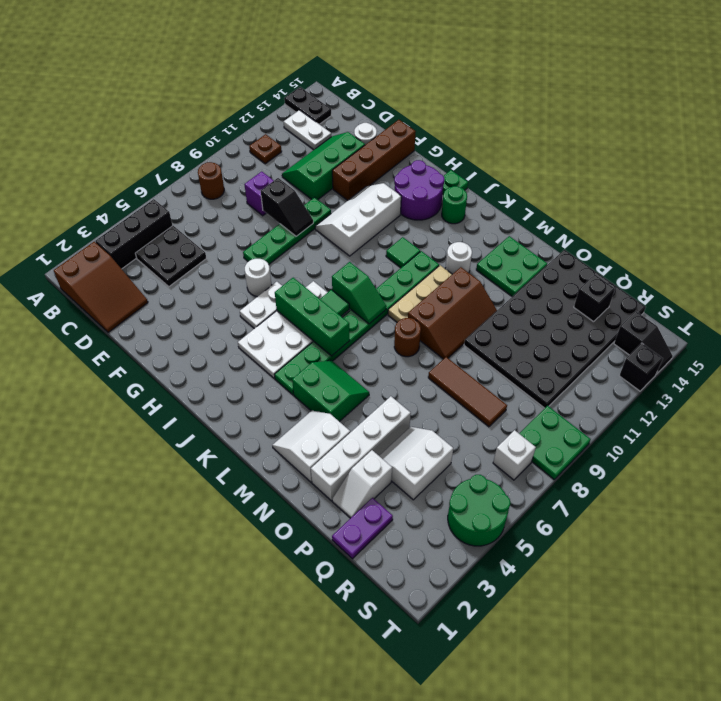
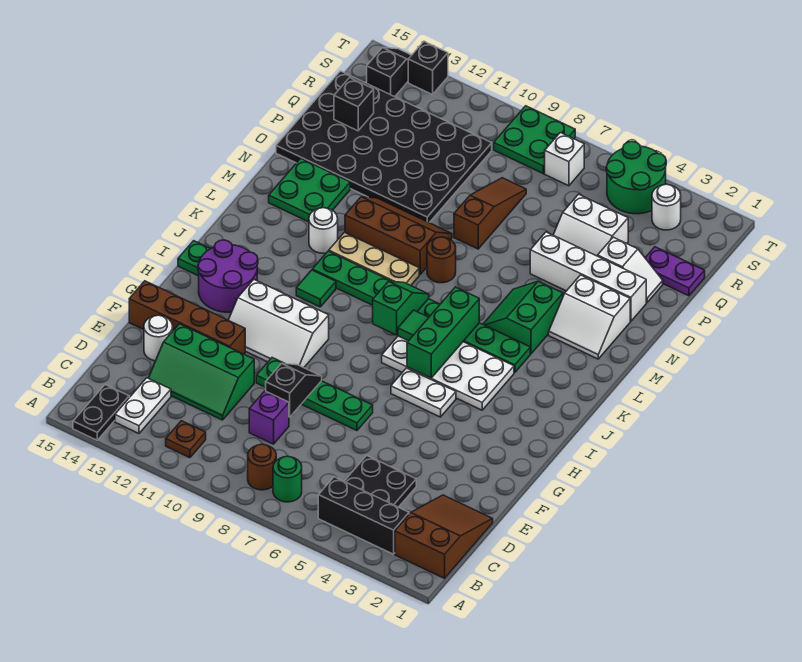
white 1x1 round brick [245,259,272,297] -> white 1x1 round brick moved to [652,184,681,230]
green 1x1 round brick [442,186,467,224] -> green 1x1 round brick moved to [273,456,302,502]
brown 1x3 tile [428,357,507,427] -> brown 1x3 slope [454,178,526,249]

